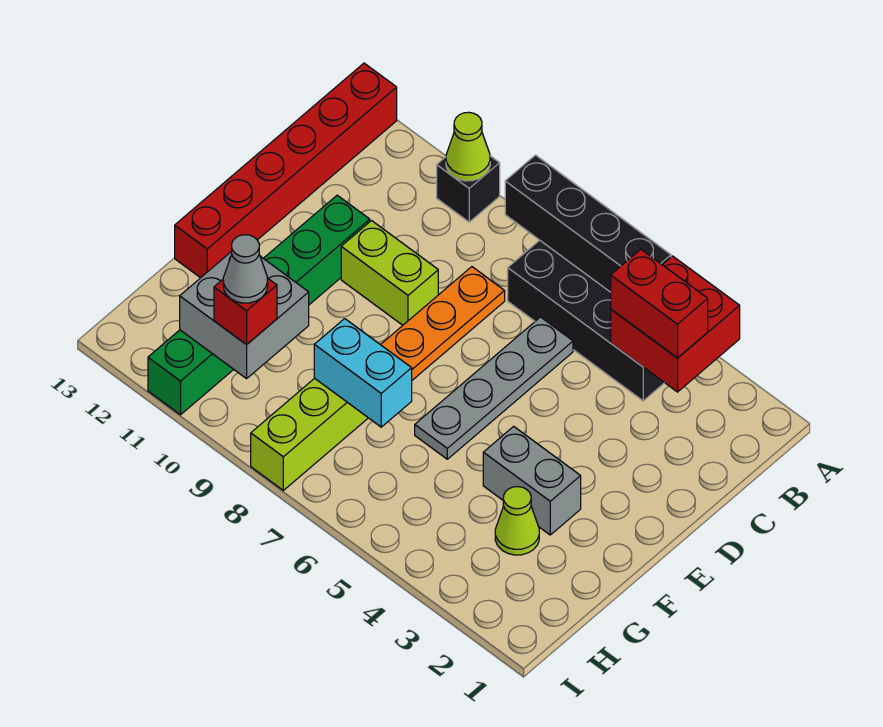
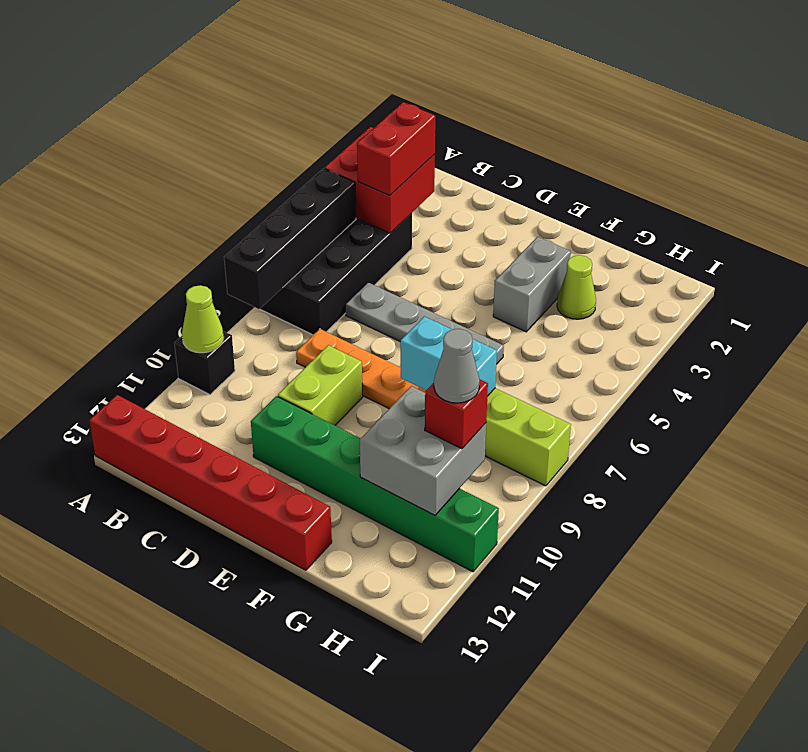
cyan 1x2 brick [314,319,412,427] -> cyan 1x2 brick turned to [400,317,497,396]

